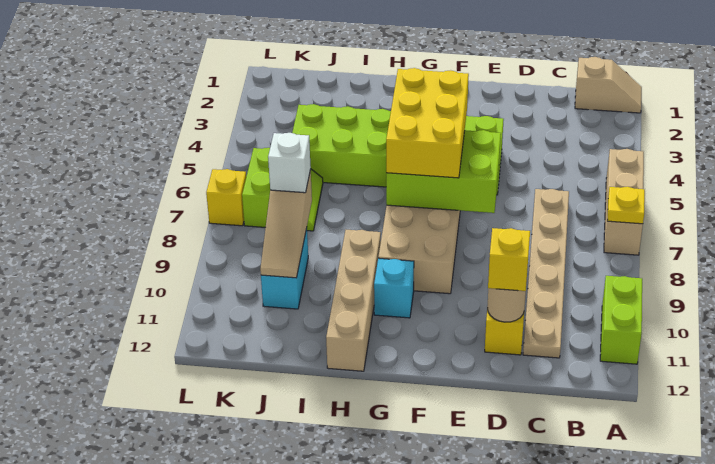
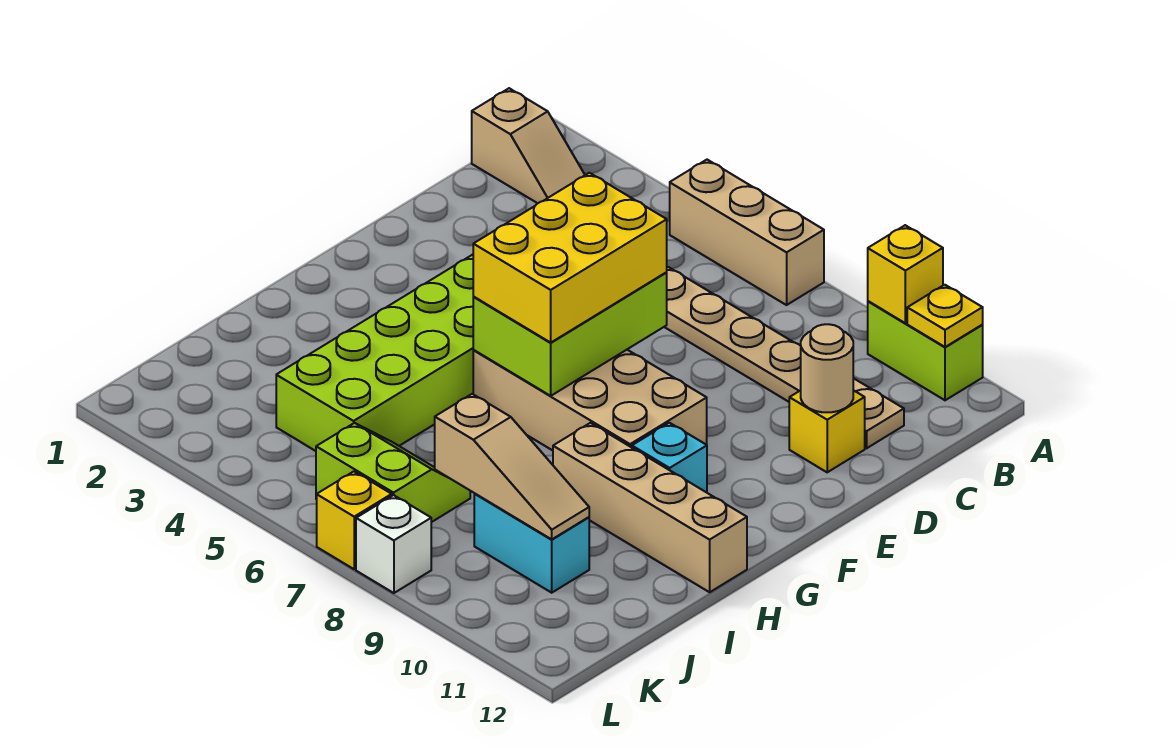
tan 1x2 slope [575,57,642,113] -> tan 1x2 slope turned to [472,88,585,203]
yellow 1x1 plate [607,187,645,224] -> yellow 1x1 plate moved to [907,285,983,347]
yellow 1x1 brick [488,228,530,291] -> yellow 1x1 brick moved to [868,225,943,323]
yellow 2x3 brick [386,68,469,178] -> yellow 2x3 brick turned to [473,173,667,342]
white 1x1 brick [268,133,311,193] -> white 1x1 brick moved to [356,495,431,593]

